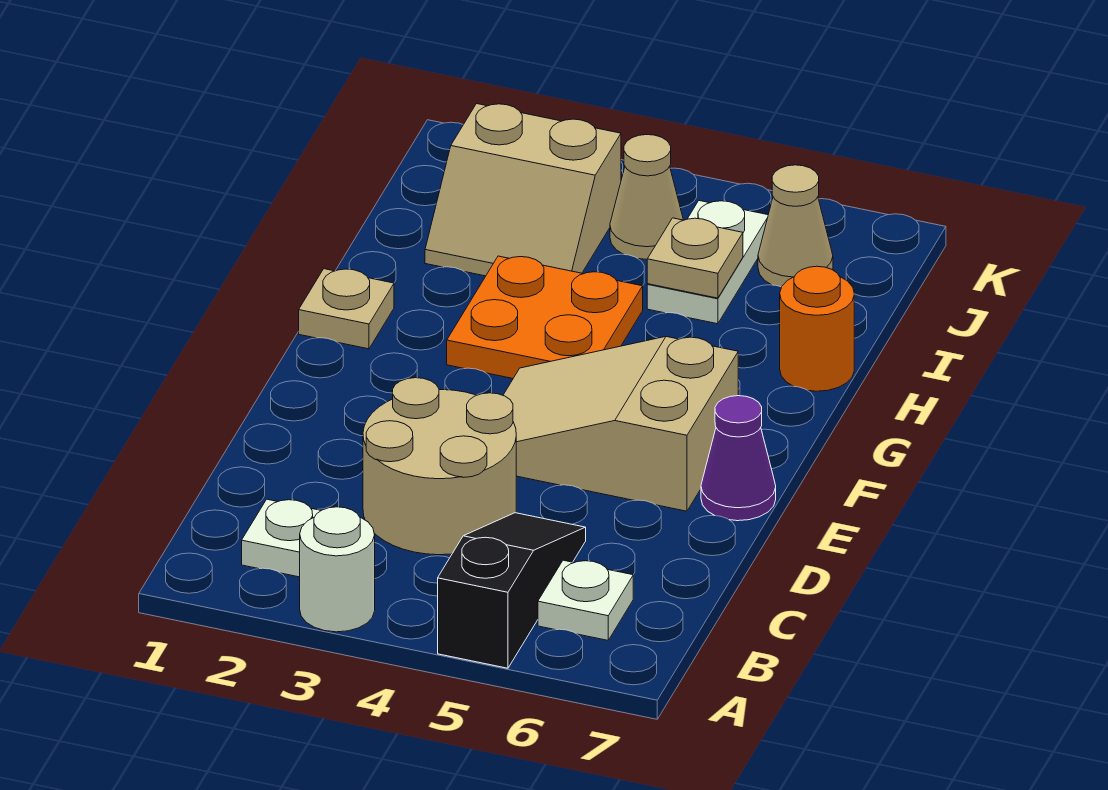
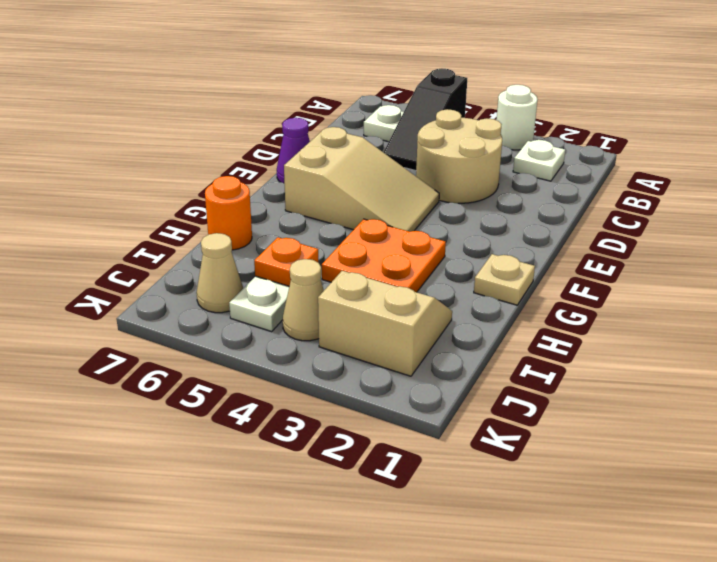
tan 1x1 plate [647,218,743,298] -> orange 1x1 plate [254,237,318,286]

